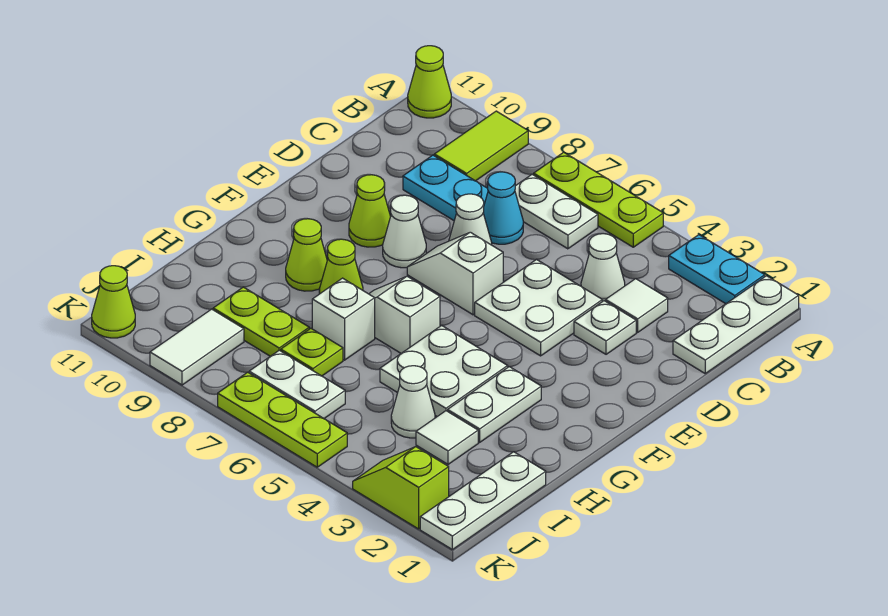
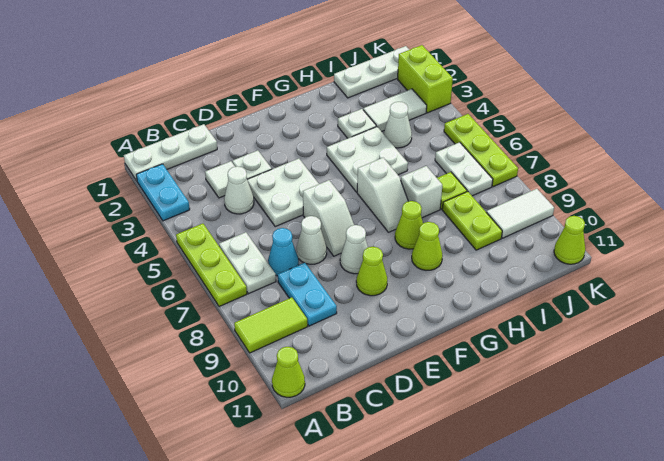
white 1x2 plate [448,367,541,442] -> white 1x1 plate [338,109,376,138]
white 1x1 tile [416,411,478,464] -> white 1x2 tile [363,89,427,132]
lime 1x2 slope [353,447,449,529] -> lime 1x2 brick [398,45,453,113]

